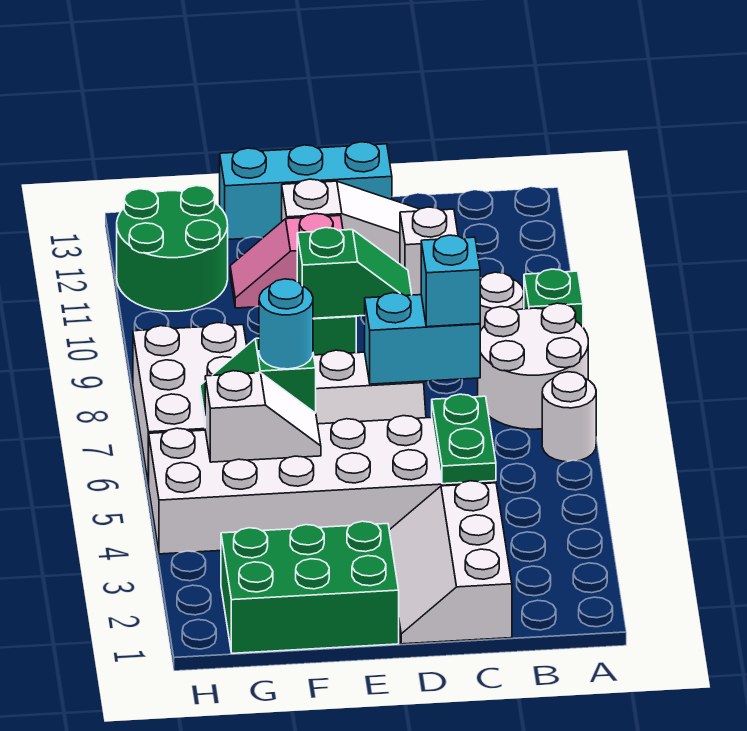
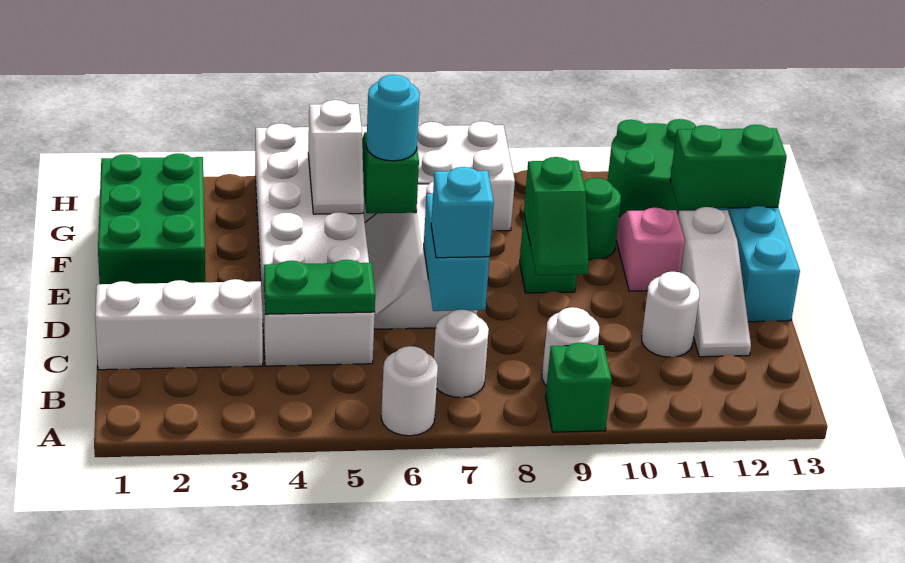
white 2x2 round brick [478,303,588,429] -> white 1x1 round brick [434,310,489,397]
white 1x1 brick [400,207,458,295] -> white 1x1 round brick [642,272,700,357]
none -> green 1x1 round brick [584,178,621,260]
none -> green 1x2 brick [670,125,787,209]

